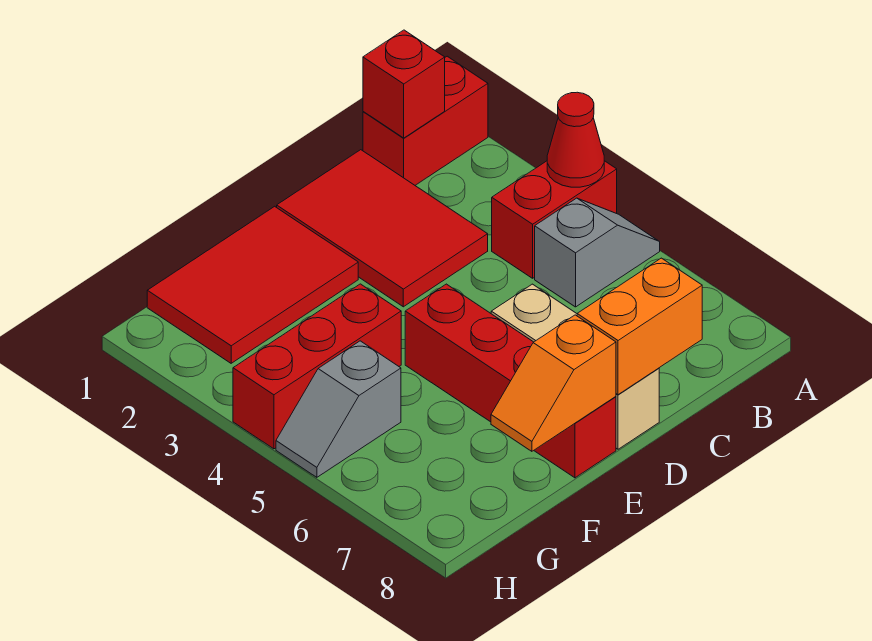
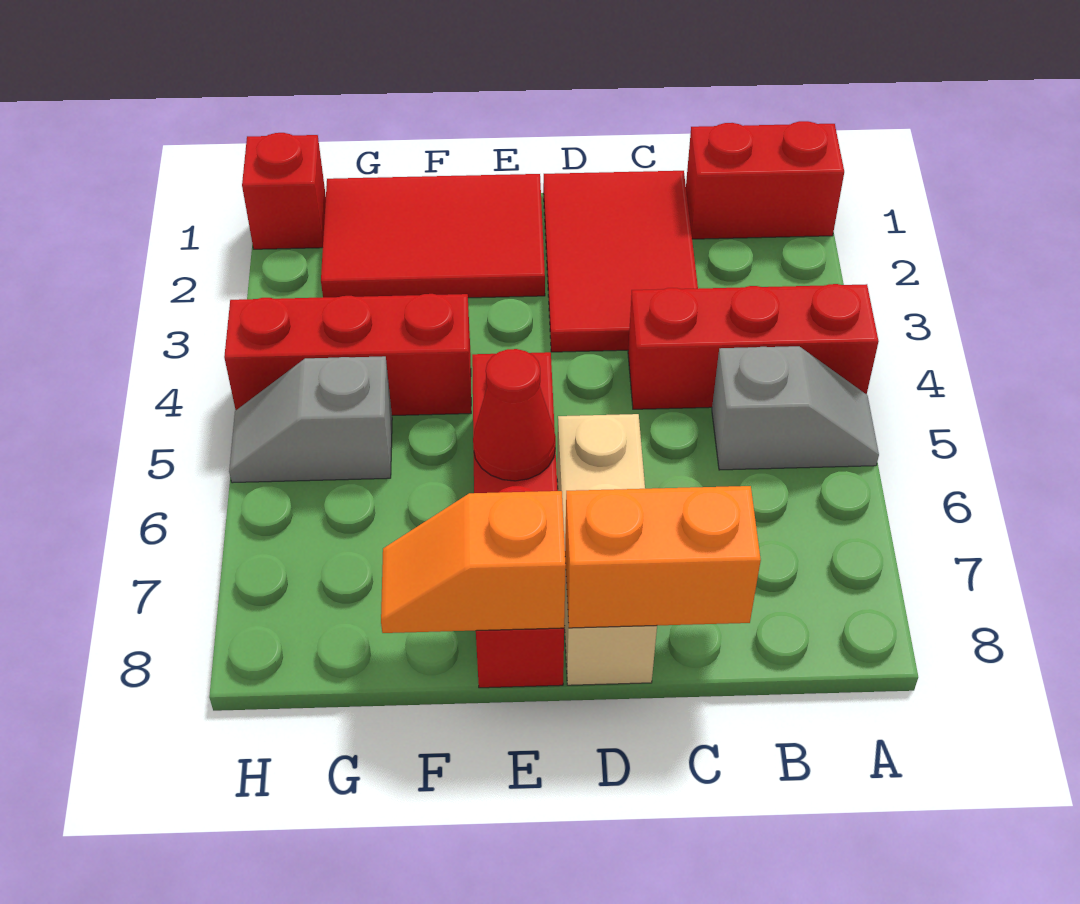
red 1x2 brick [492,161,617,278] -> red 1x3 brick [628,284,879,409]
red 1x1 cone [547,92,604,187] -> red 1x1 cone moved to [473,349,556,481]
red 1x1 brick [363,30,445,138] -> red 1x1 brick moved to [242,133,326,249]

